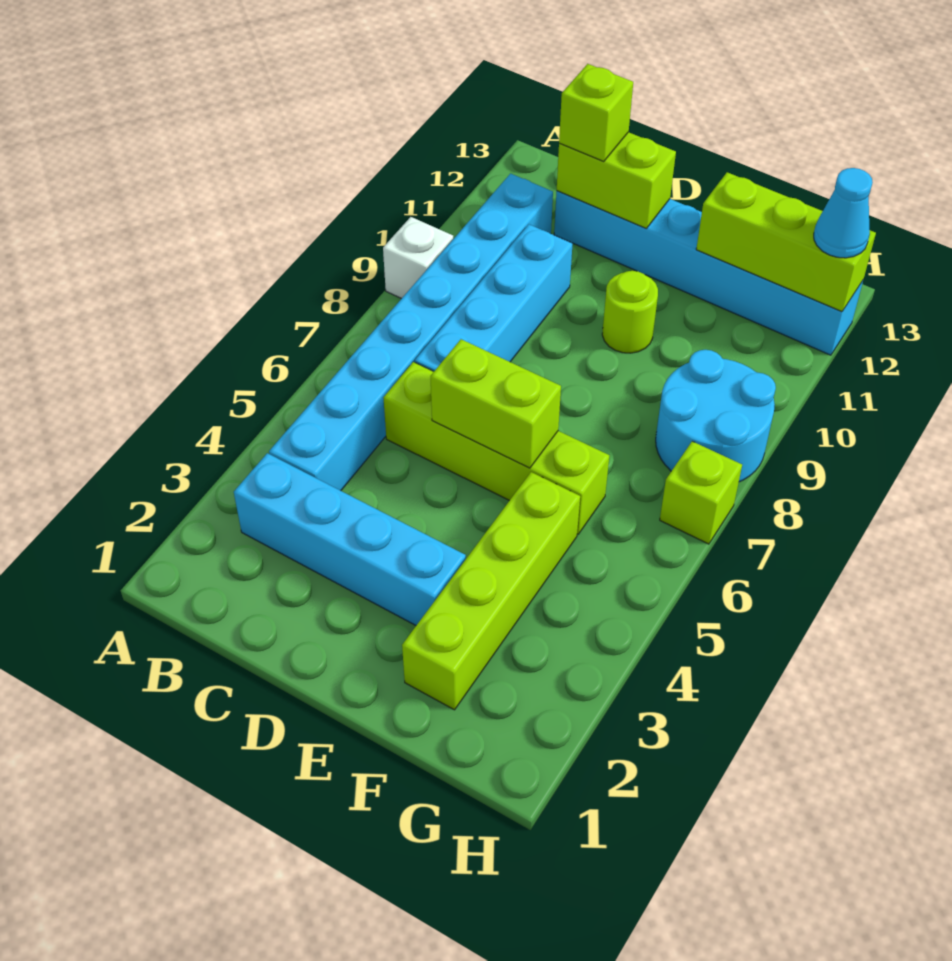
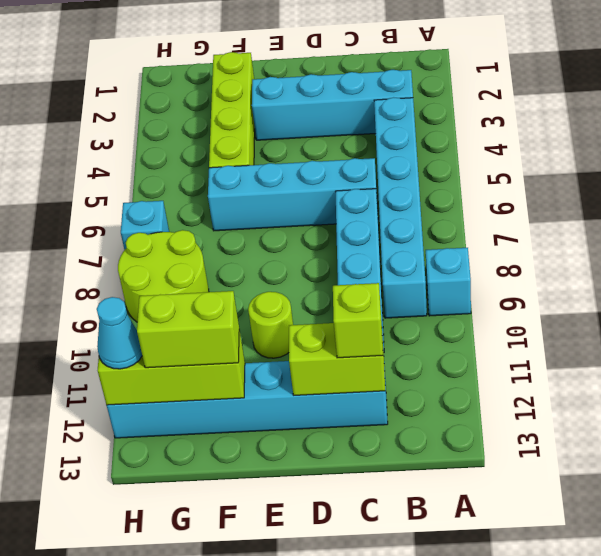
white 1x1 brick [383,217,453,299] -> cyan 1x1 brick [426,248,471,316]
cyan 1x8 brick [269,174,553,491] -> cyan 1x6 brick [374,97,427,318]
lime 1x4 brick [383,362,609,534] -> cyan 1x4 brick [208,158,378,231]
lime 1x2 brick [431,339,561,468] -> lime 1x2 brick moved to [137,291,239,368]
cyan 2x2 round brick [656,350,776,482] -> lime 2x2 round brick [118,230,209,322]
lime 1x1 brick [660,441,742,544] -> cyan 1x1 brick [121,201,169,250]

